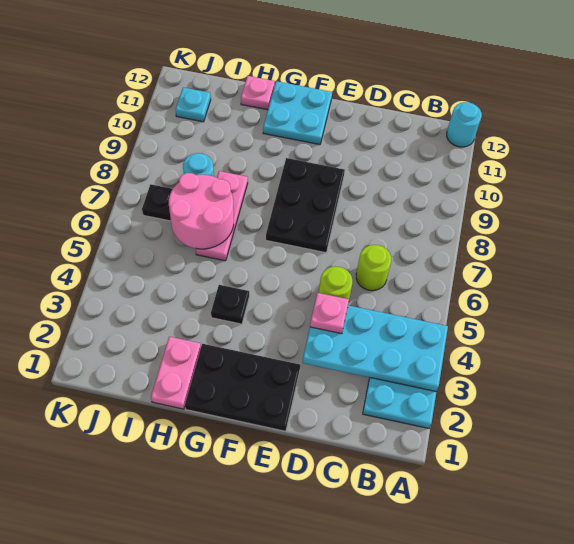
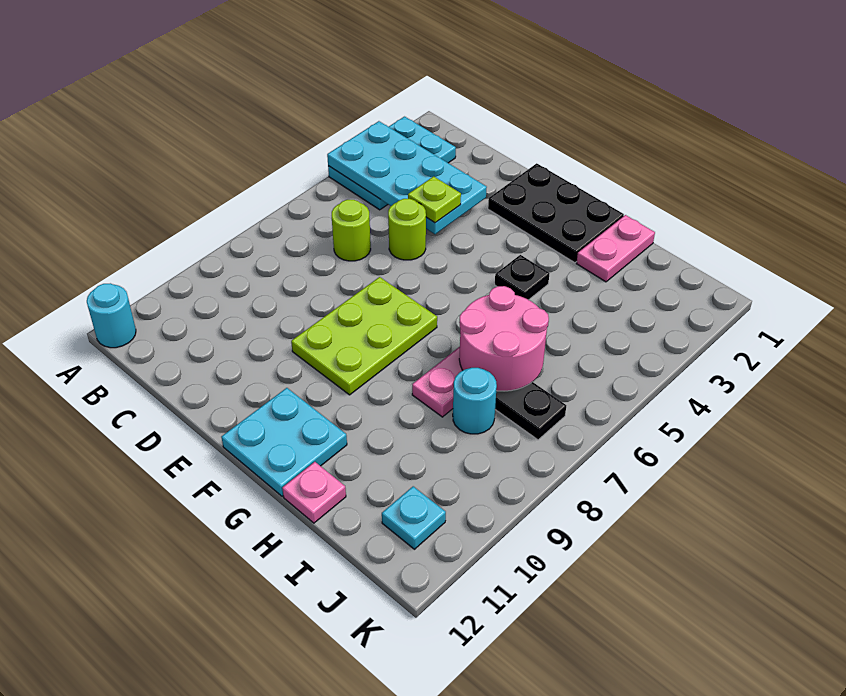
pink 1x1 plate [310,293,349,334] -> lime 1x1 plate [408,176,461,223]
black 2x3 plate [266,158,345,253] -> lime 2x3 plate [291,277,437,395]

